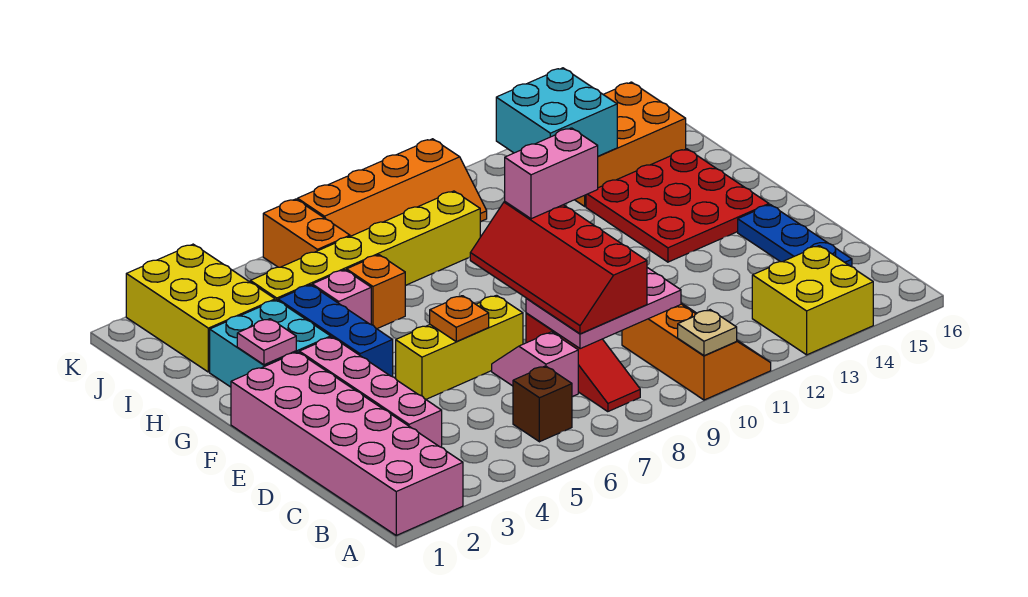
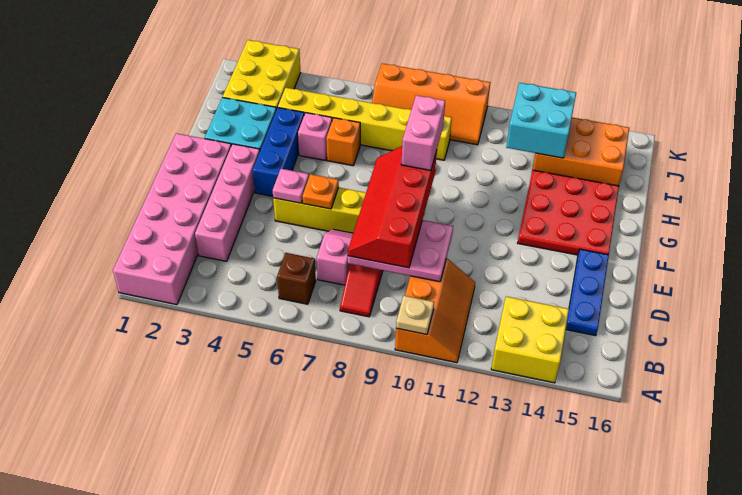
pink 1x2 brick [505,128,598,219] -> pink 1x2 brick turned to [401,95,445,170]
pink 1x1 plate [237,319,296,365] -> pink 1x1 plate moved to [273,169,309,203]
orange 1x2 brick [263,199,350,267] -> none

